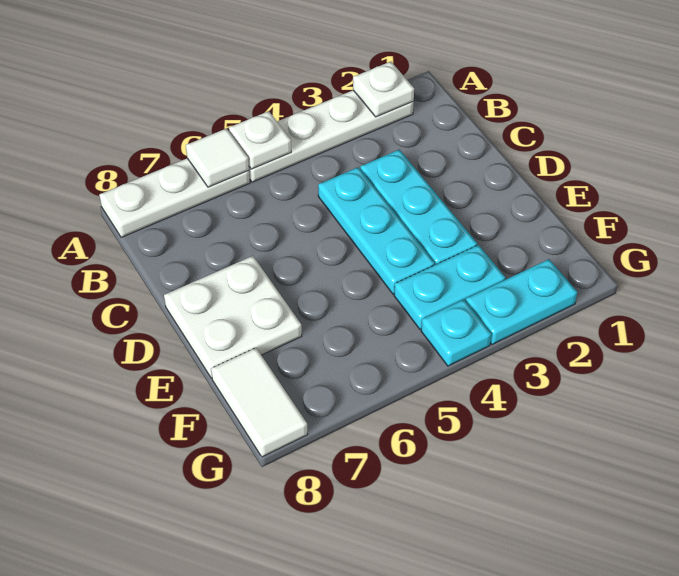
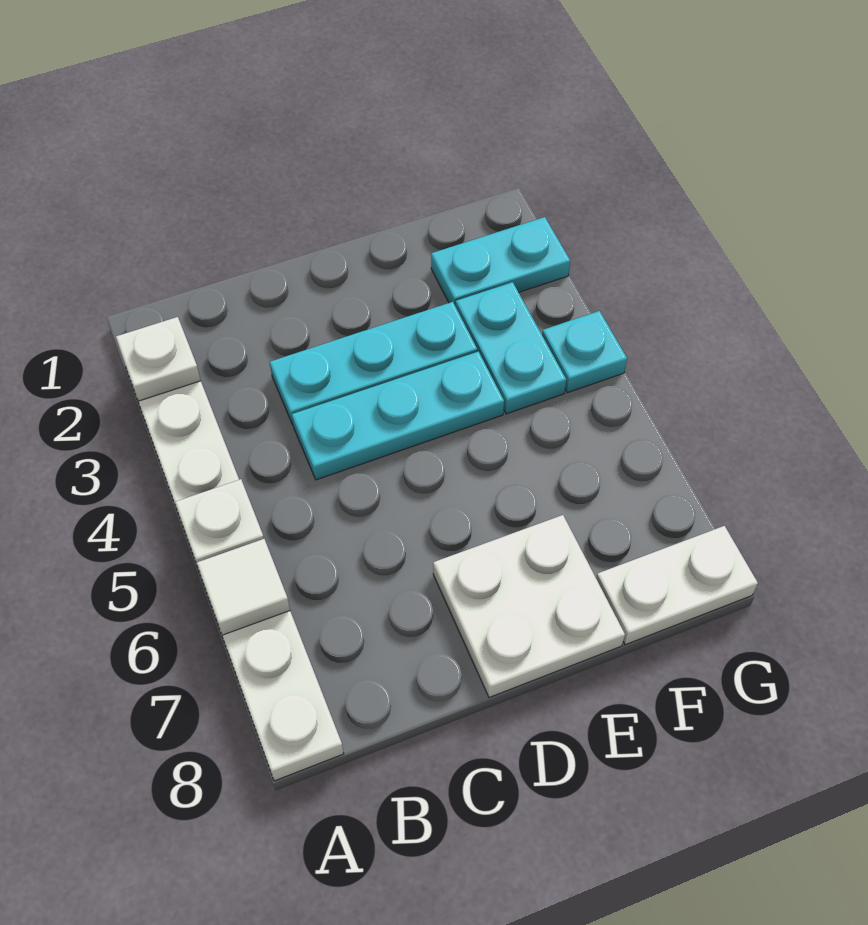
white 1x2 tile [211,348,308,457] -> white 1x2 plate [596,526,758,645]
cyan 1x2 plate [466,259,577,345] -> cyan 1x2 plate turned to [431,217,570,306]

